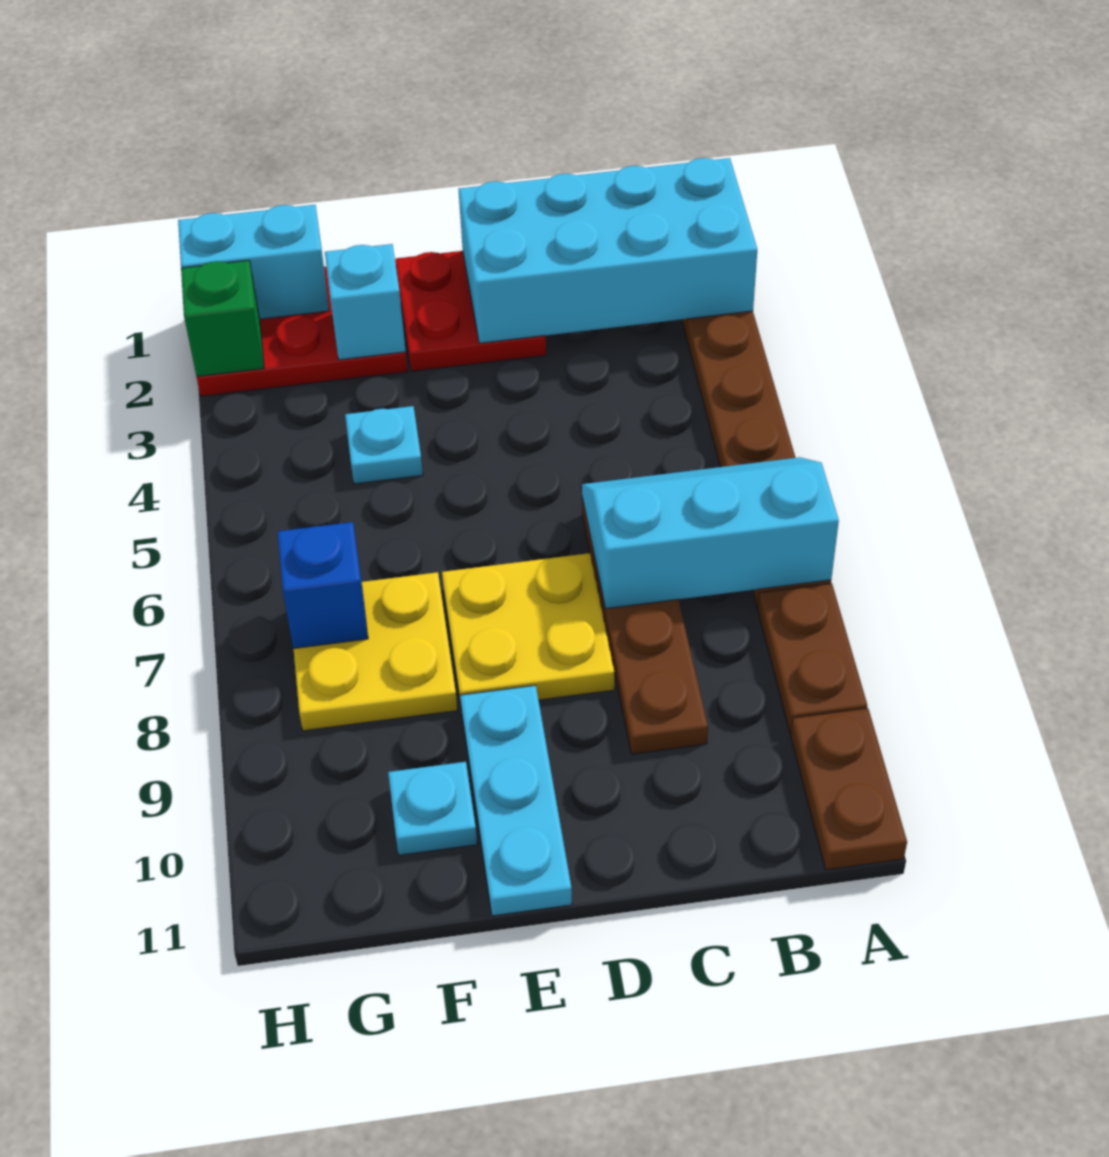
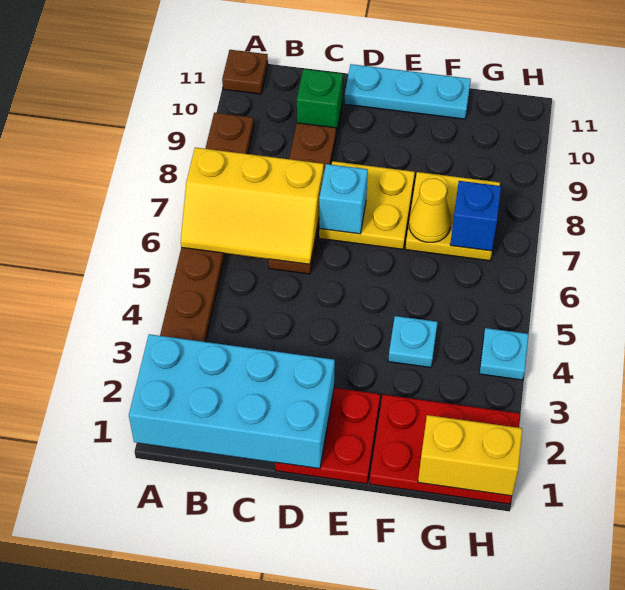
cyan 2x3 slope [582,457,839,609] -> yellow 2x3 slope [181,147,324,264]
brown 1x2 plate [791,708,907,870] -> brown 1x1 plate [222,50,268,94]
cyan 1x3 plate [460,685,572,916] -> cyan 1x3 plate turned to [344,64,471,119]
cyan 1x1 brick [325,244,406,360] -> cyan 1x1 brick moved to [319,164,368,234]
none -> yellow 1x1 cone [409,178,451,242]
cyan 1x1 plate [388,762,477,855] -> cyan 1x1 plate moved to [479,328,529,380]
cyan 1x2 brick [178,205,329,319] -> yellow 1x2 brick [418,415,522,496]
green 1x1 brick [181,260,264,377] -> green 1x1 brick moved to [297,69,343,135]

